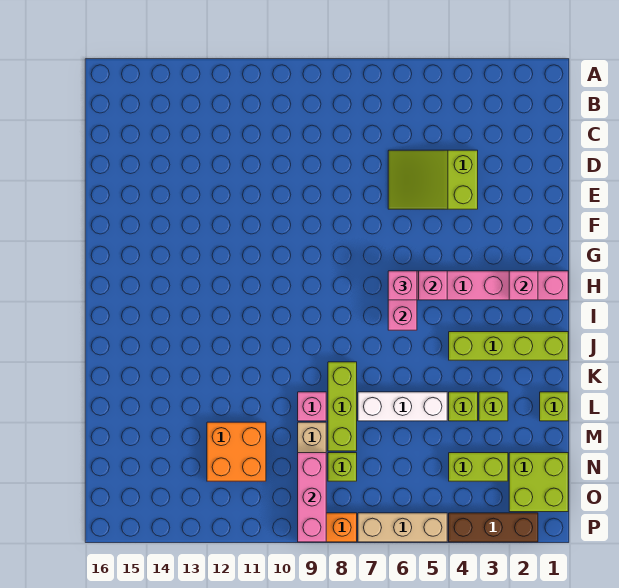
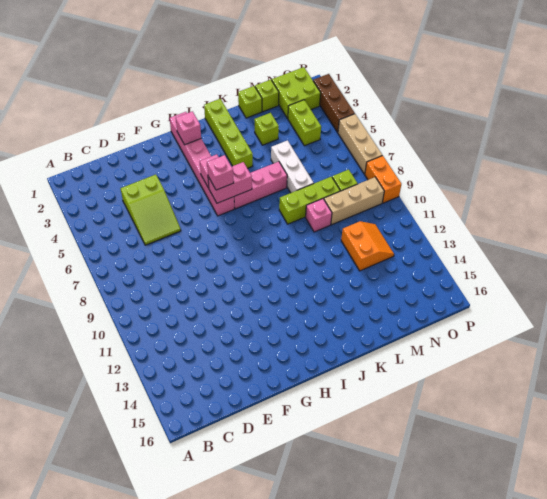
lime 1x1 brick [449,392,478,421] -> lime 1x1 brick moved to [255,80,279,112]
orange 2x2 brick [207,422,266,481] -> orange 2x2 slope [341,221,394,271]
pink 1x3 brick [298,453,326,542] -> pink 1x3 brick moved to [234,162,287,209]

